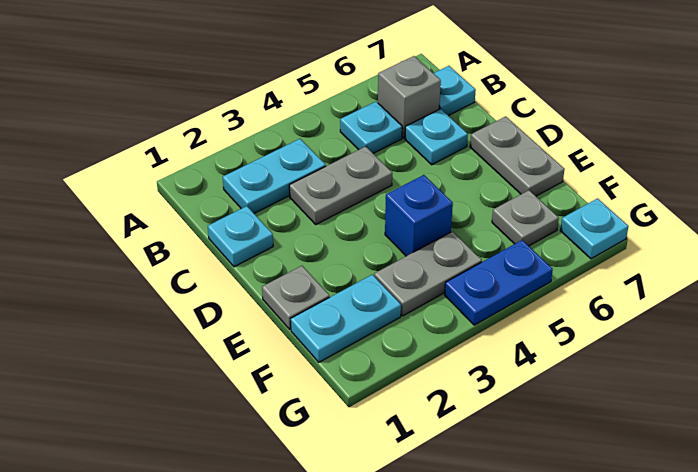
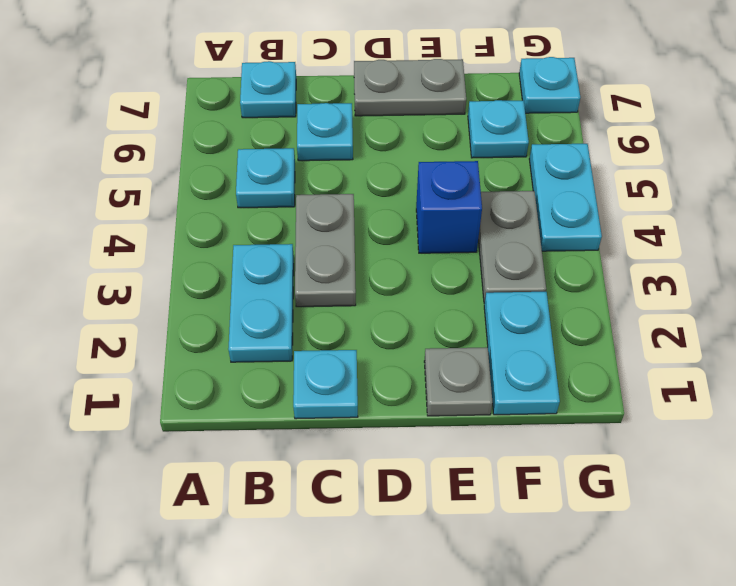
grey 1x1 brick [378,56,441,138] -> none
grey 1x1 plate [492,190,559,246] -> cyan 1x1 plate [468,100,529,158]
blue 1x2 plate [445,240,553,325] -> cyan 1x2 plate [529,144,602,251]

